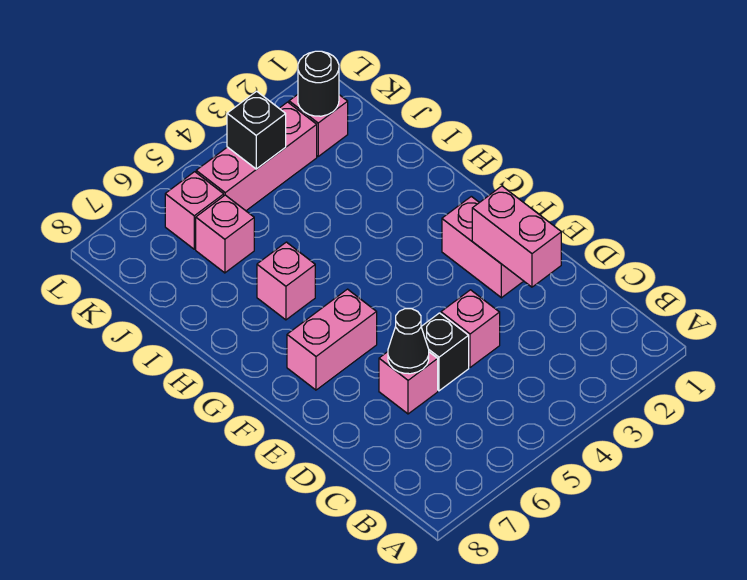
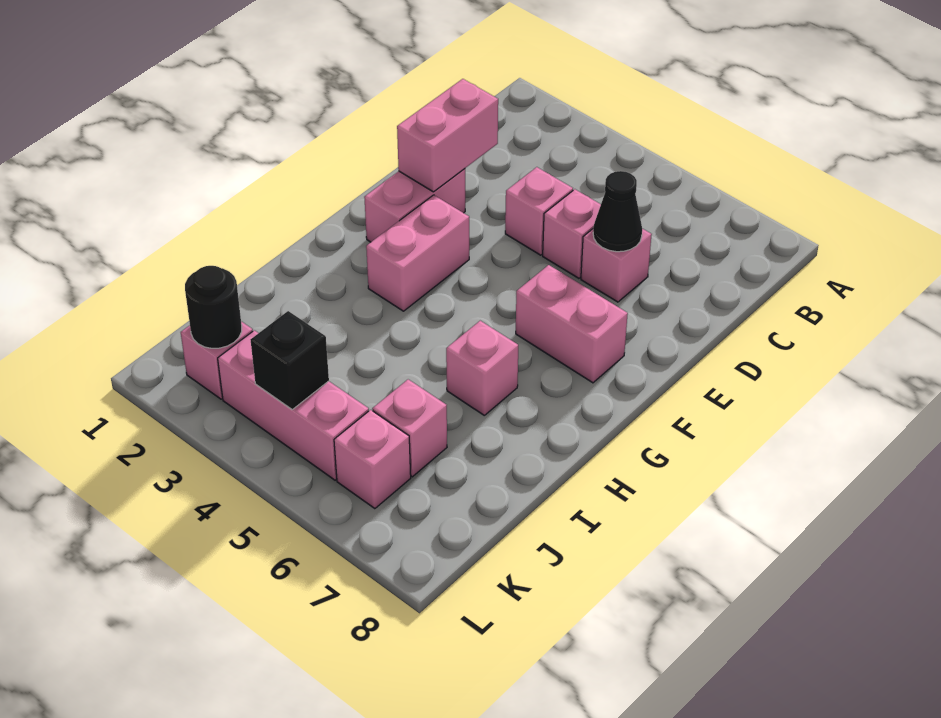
black 1x1 brick [421,313,469,391] -> pink 1x1 brick [543,189,601,278]
none -> pink 1x2 brick [366,195,469,311]

